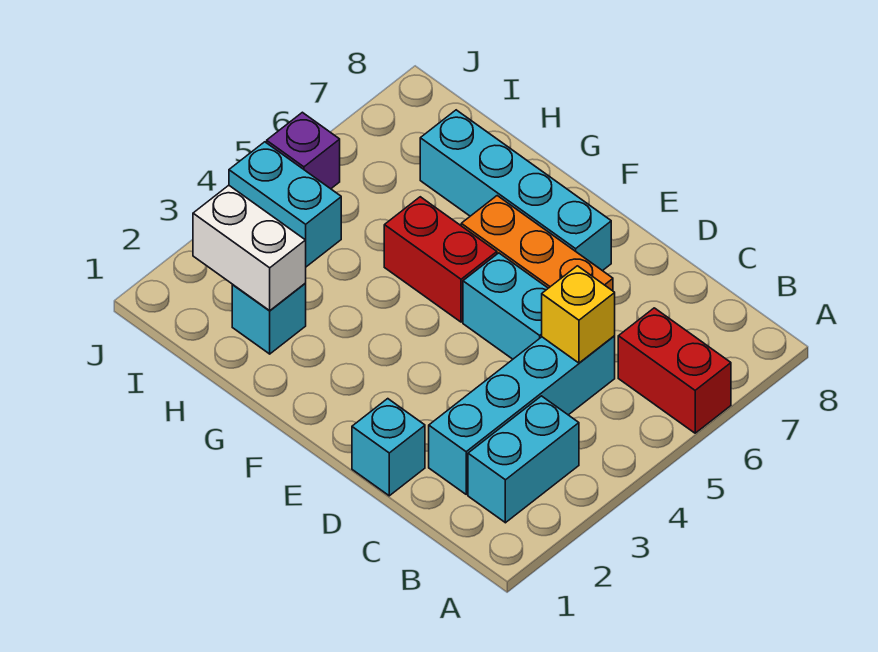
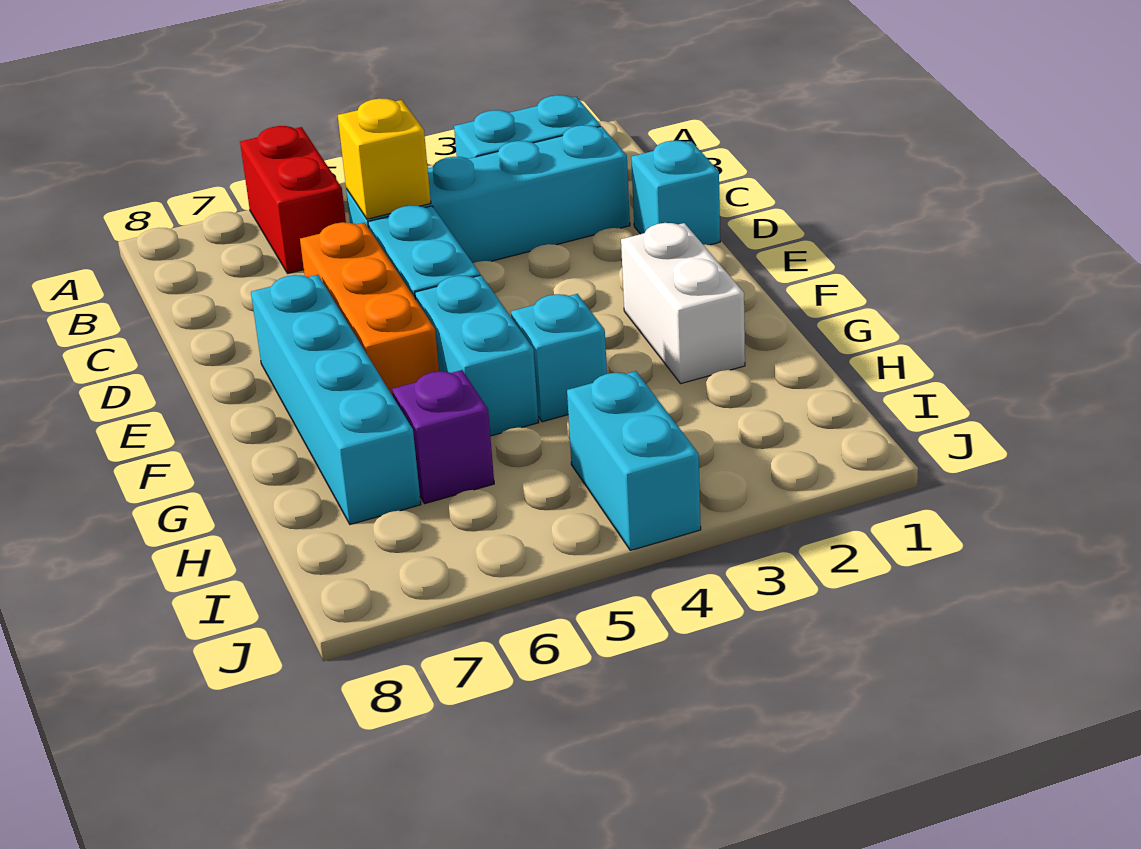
red 1x2 brick [384,197,497,322] -> cyan 1x2 brick [415,275,539,436]
cyan 1x1 brick [232,284,306,354] -> cyan 1x1 brick moved to [511,294,607,422]
white 1x2 brick [193,185,306,311] -> white 1x2 brick moved to [621,223,745,383]
purple 1x1 brick [267,112,340,189] -> purple 1x1 brick moved to [392,370,494,504]

